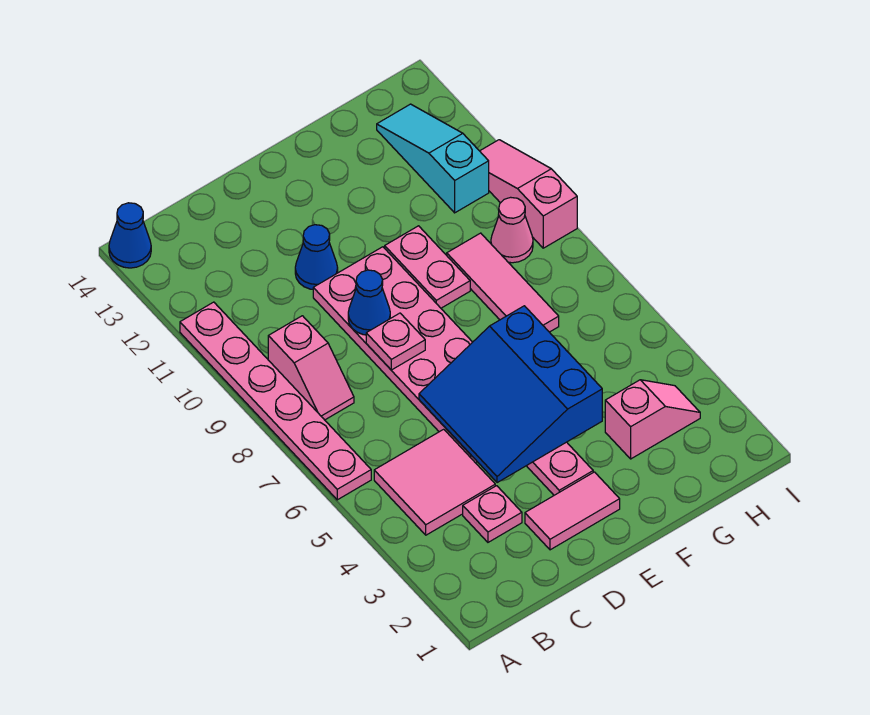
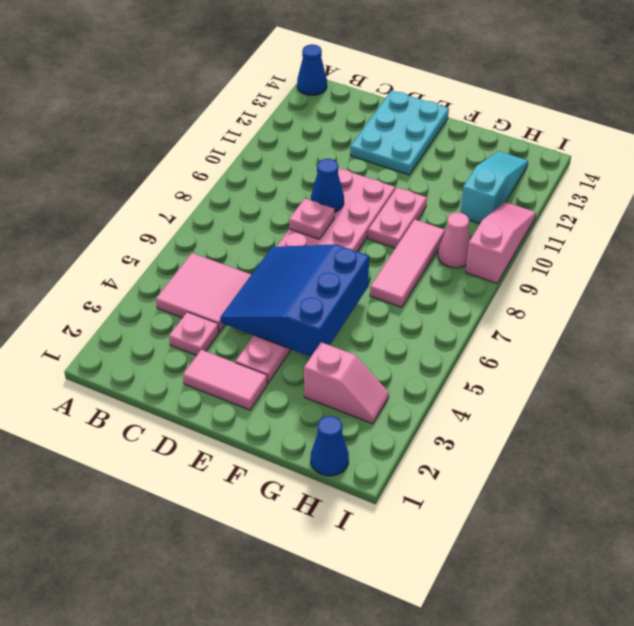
pink 1x6 plate [180,302,371,500] -> none
pink 1x2 slope [268,316,354,420] -> none
blue 1x1 cone [295,225,338,289] -> blue 1x1 cone moved to [311,416,349,476]
none -> cyan 2x3 plate [350,90,449,175]

